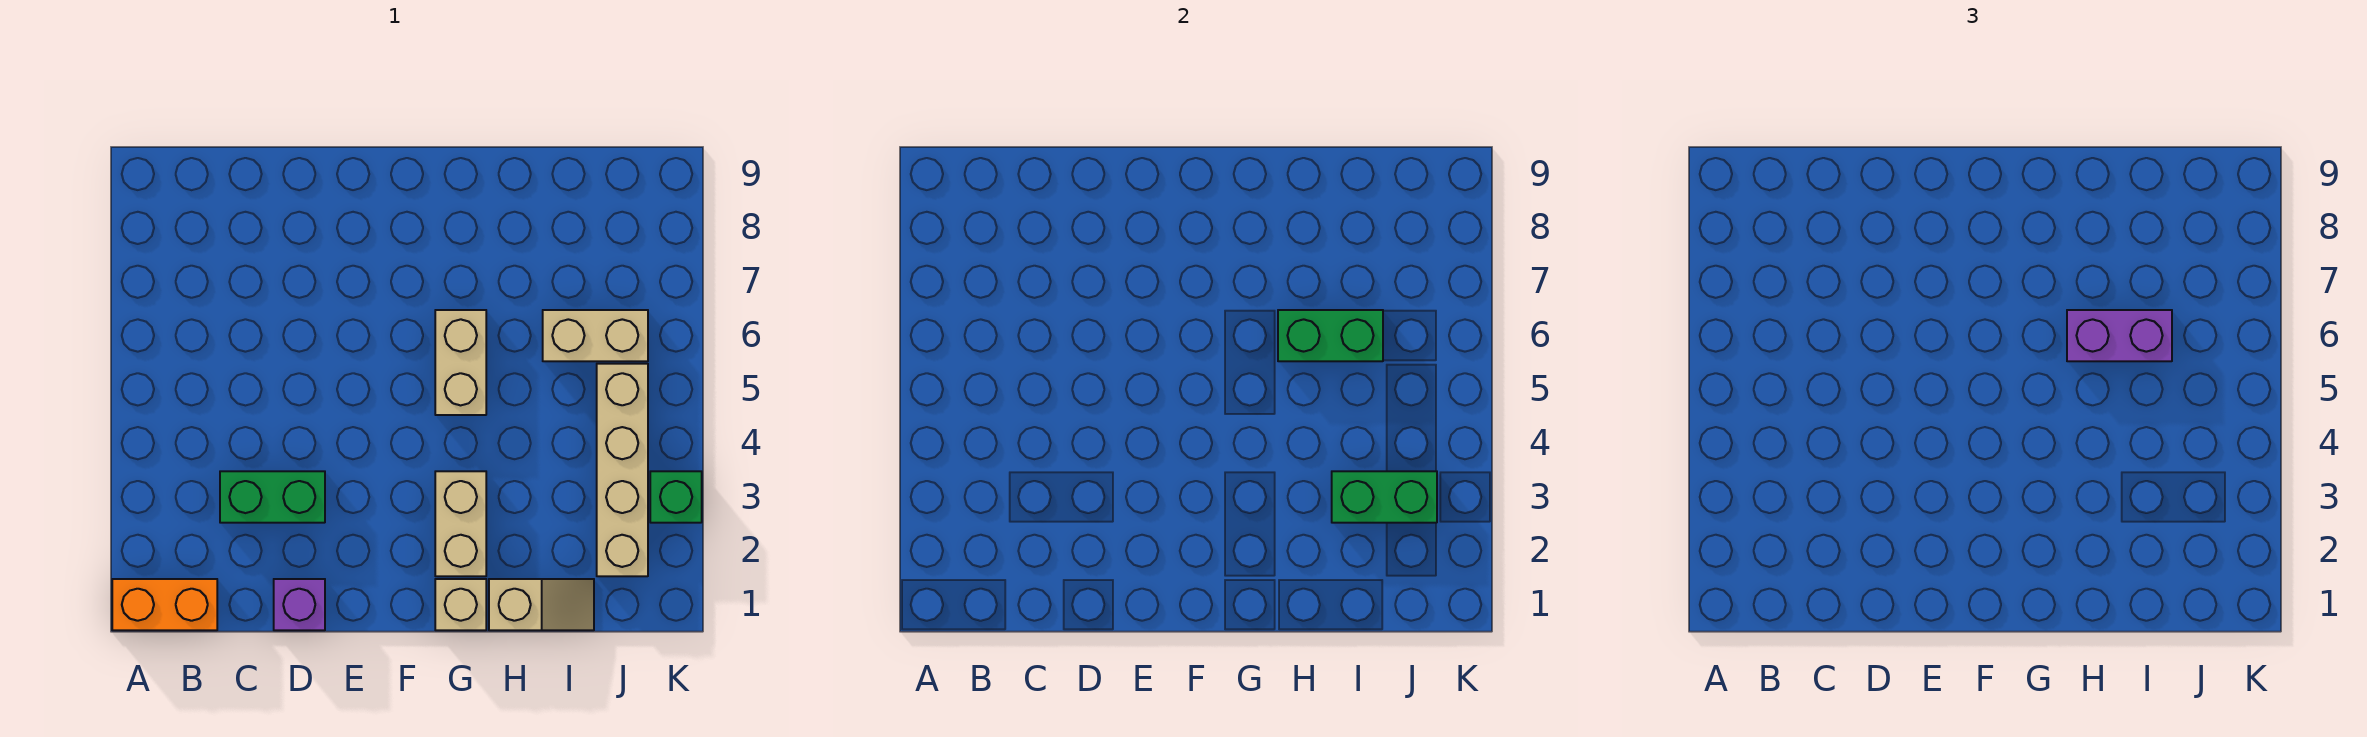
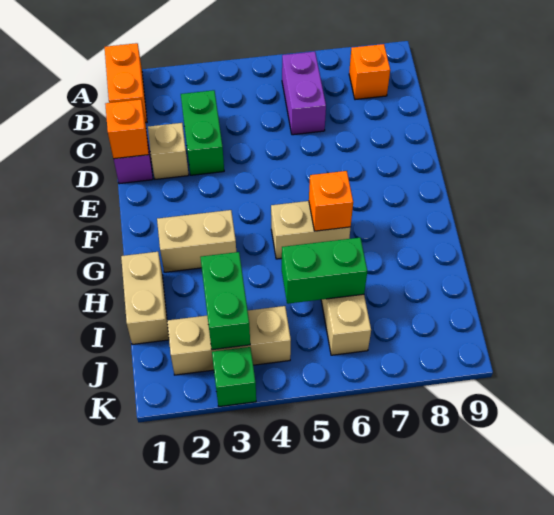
none -> orange 1x1 brick [349,44,390,100]
none -> orange 1x1 brick [105,100,149,159]
tan 1x1 brick [435,579,486,630] -> tan 1x1 brick moved to [148,123,189,179]
none -> orange 1x1 brick [309,171,353,231]
tan 1x2 slope [489,579,594,630] -> tan 1x2 brick [121,252,169,345]
green 1x2 brick [1278,310,1383,361] -> green 1x2 brick turned to [282,238,367,304]
purple 1x2 brick [2067,310,2172,361] -> purple 1x2 brick moved to [282,52,326,135]
tan 1x4 brick [597,364,648,576] -> tan 1x3 brick [167,306,291,375]

